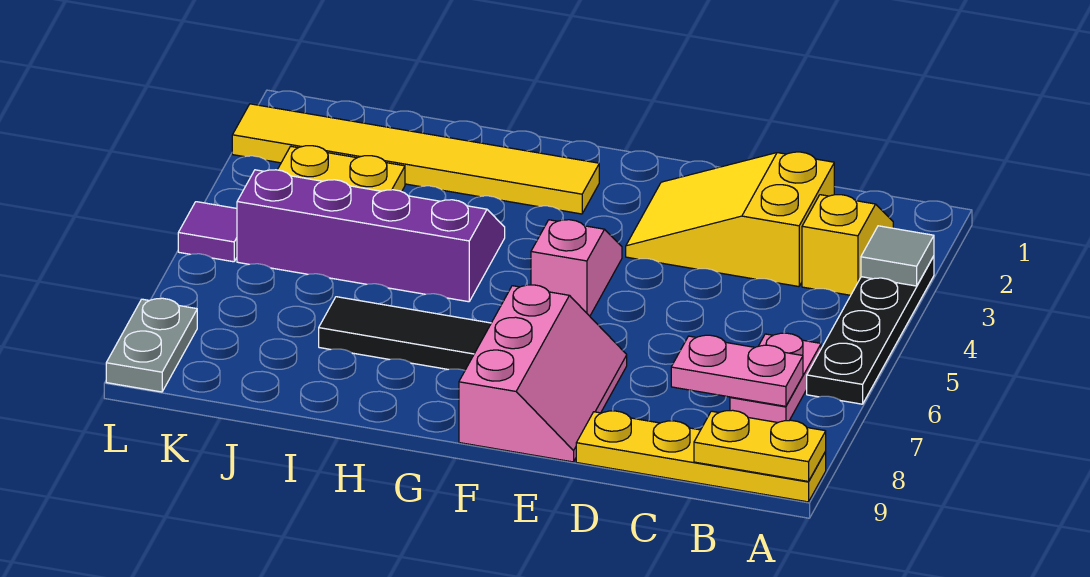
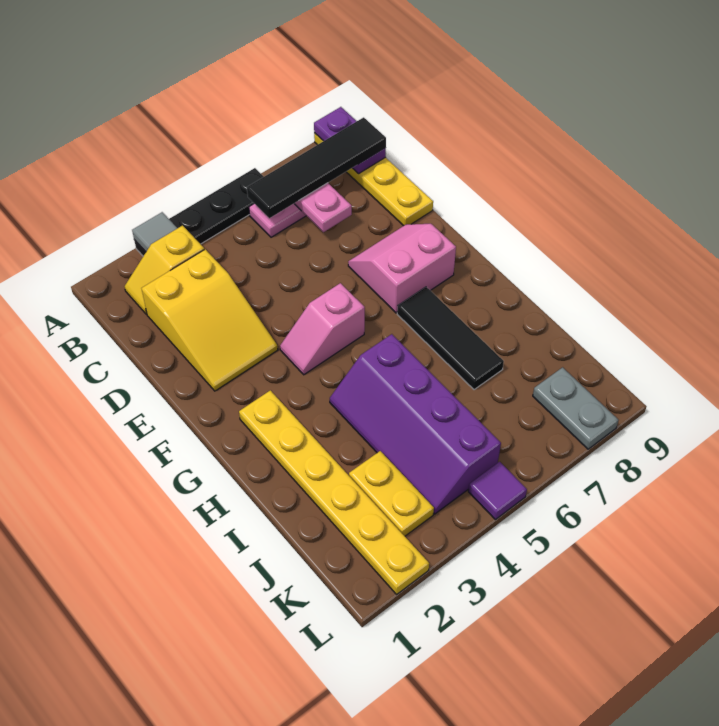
yellow 1x2 plate [694,410,826,481] -> purple 1x2 plate [314,107,386,174]
none -> black 1x4 tile [247,117,386,218]
pink 2x3 slope [459,285,627,462] -> pink 2x2 slope [348,224,456,313]
yellow 1x6 tile [232,104,599,214] -> yellow 1x6 plate [239,390,429,594]
grey 1x2 plate [106,298,197,392] -> grey 1x2 plate turned to [533,367,619,449]

